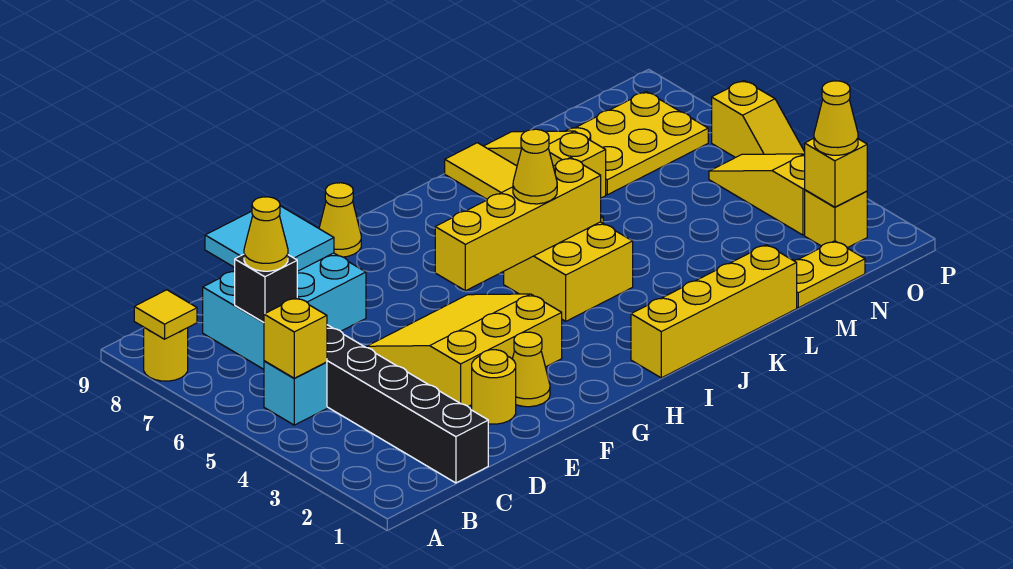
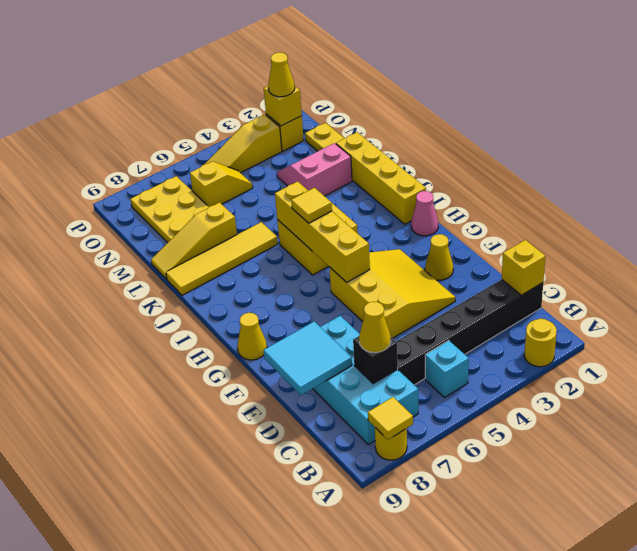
yellow 1x1 brick [264,298,327,378] -> yellow 1x1 brick moved to [502,240,545,295]
cyan 2x3 brick [203,253,366,369] -> cyan 2x4 brick [313,316,418,444]
yellow 1x1 round brick [472,350,516,424] -> yellow 1x1 round brick moved to [524,319,557,367]
yellow 3x3 slope [367,294,562,406] -> yellow 3x3 slope turned to [329,249,455,338]
none -> pink 1x1 cone [411,191,439,236]
yellow 1x1 cone [513,129,557,204] -> yellow 1x1 tile [291,188,332,223]
none -> pink 2x2 slope [277,143,352,196]
yellow 1x2 slope [712,81,805,158] -> yellow 1x2 slope moved to [190,161,253,207]

